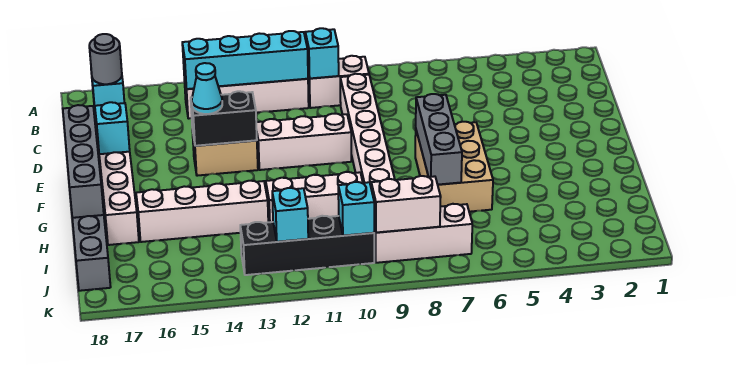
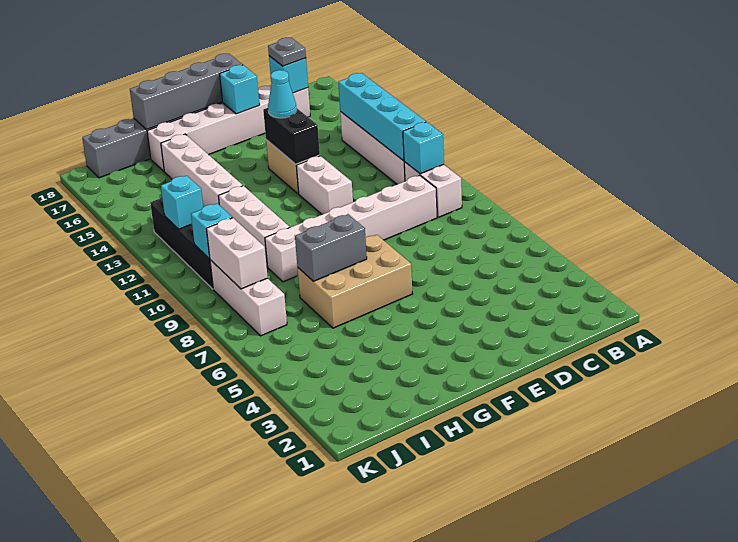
grey 1x1 round brick [89,34,122,84] -> grey 1x1 plate [268,37,306,66]
white 1x3 brick [256,114,351,170] -> white 1x2 brick [296,156,353,214]
grey 1x3 brick [416,94,462,185] -> grey 1x2 brick [295,214,367,281]

